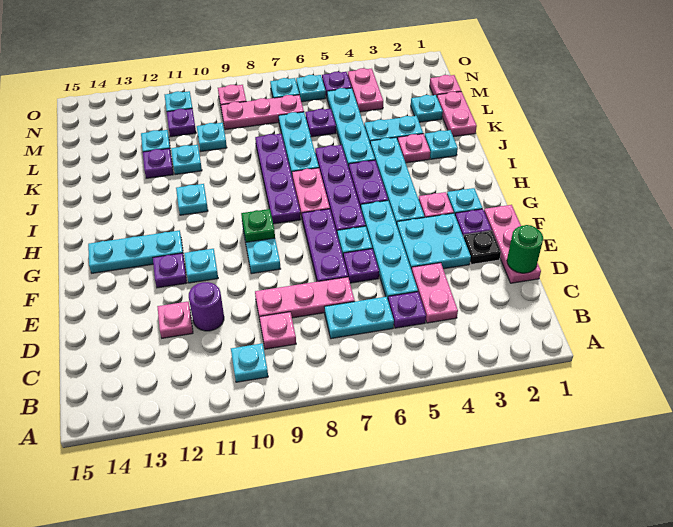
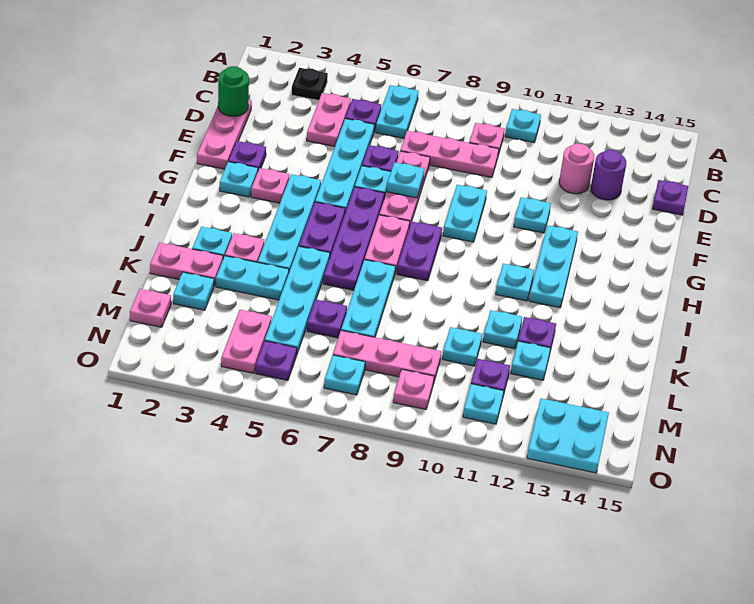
cyan 1x2 plate [324,297,394,339] -> cyan 1x2 plate turned to [376,85,419,138]
purple 1x1 round brick [189,282,224,331] -> purple 1x1 round brick moved to [591,150,626,200]
pink 1x1 plate [157,302,193,338] -> pink 1x1 round brick [559,143,594,194]
black 1x1 plate [464,231,501,264] -> black 1x1 plate moved to [291,68,328,100]
cyan 2x2 plate [397,213,471,270] -> cyan 2x2 plate moved to [527,398,609,473]
purple 1x3 plate [302,209,348,282] -> pink 1x3 plate [379,151,430,227]
purple 1x1 plate [153,253,187,288] -> purple 1x1 plate moved to [652,180,688,215]
green 1x1 plate [241,209,275,242] -> none
cyan 1x3 plate [88,230,184,273] -> cyan 1x3 plate turned to [529,225,578,308]
purple 1x4 plate [255,134,301,224] -> purple 1x2 plate [397,221,442,281]
pink 1x2 plate [437,92,477,137] -> pink 1x2 plate turned to [150,243,223,286]
cyan 1x1 plate [296,75,326,102] -> cyan 1x1 plate moved to [387,162,424,198]

